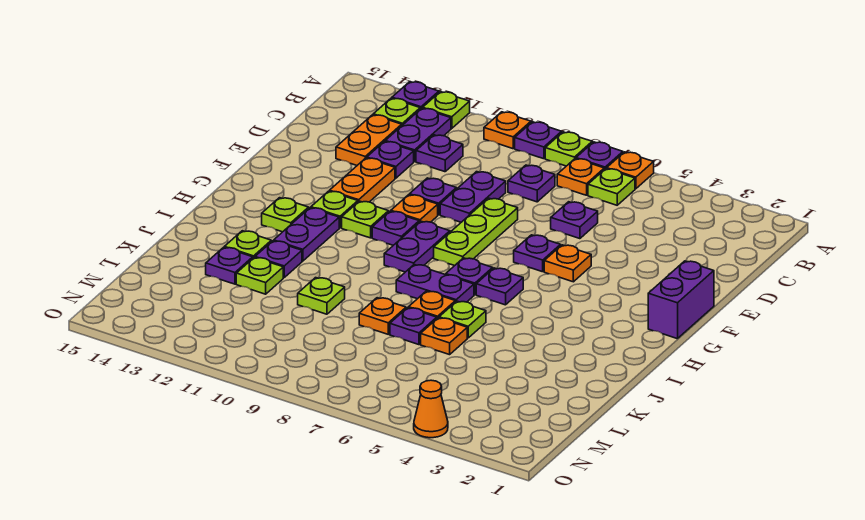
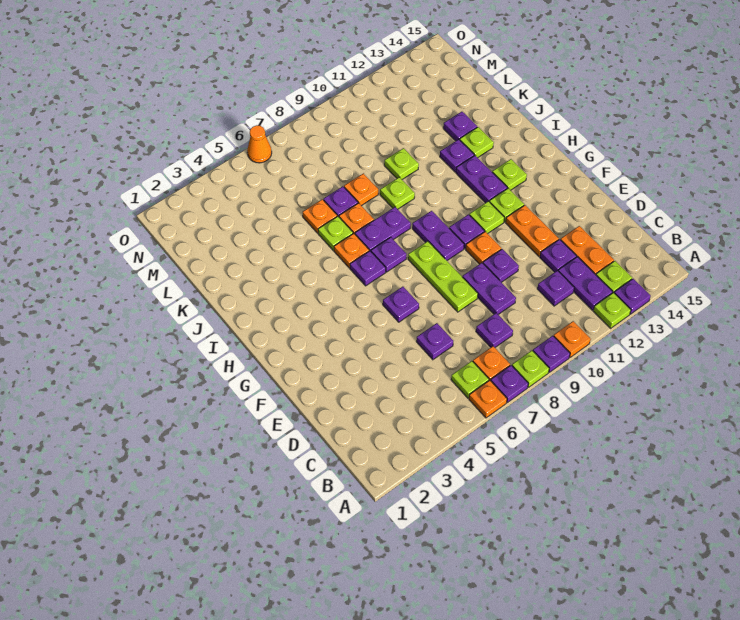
purple 1x2 brick [648,261,714,339] -> none
orange 1x1 plate [544,245,591,282] -> orange 1x1 plate moved to [334,234,369,268]
lime 1x1 plate [236,257,283,294] -> lime 1x1 plate moved to [380,177,415,209]
orange 1x1 cone [414,380,448,438] -> orange 1x1 cone moved to [247,125,272,163]

